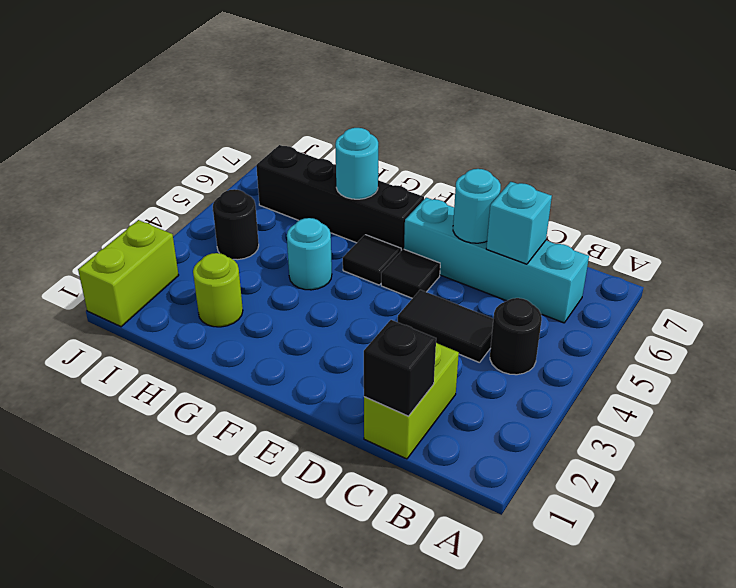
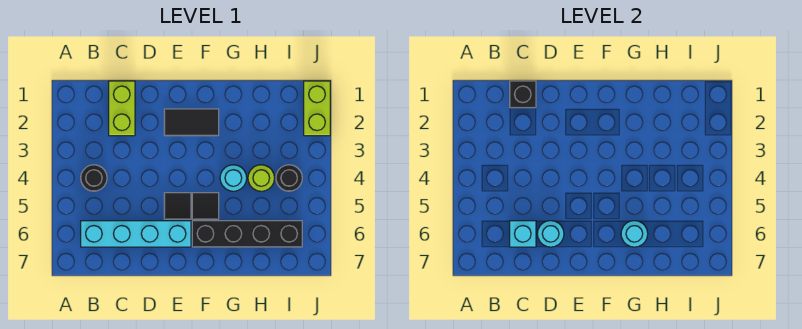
black 1x2 tile [398,290,493,363] -> black 1x2 tile moved to [164,109,219,136]
lime 1x1 round brick [193,253,243,327] -> lime 1x1 round brick moved to [248,165,274,191]

